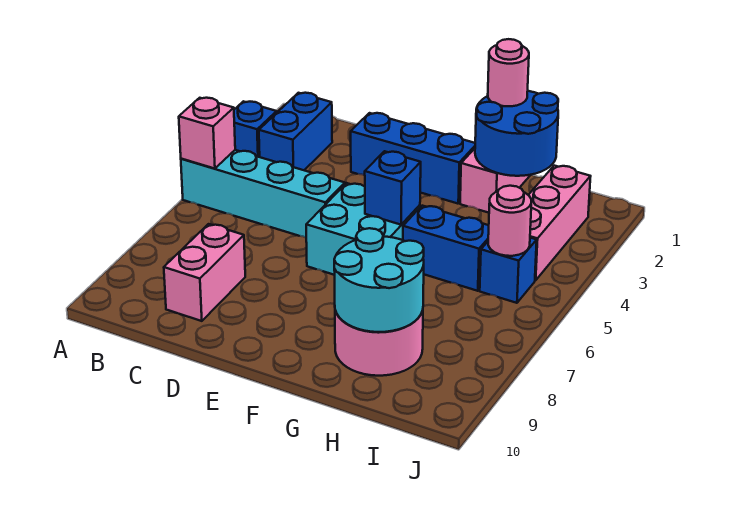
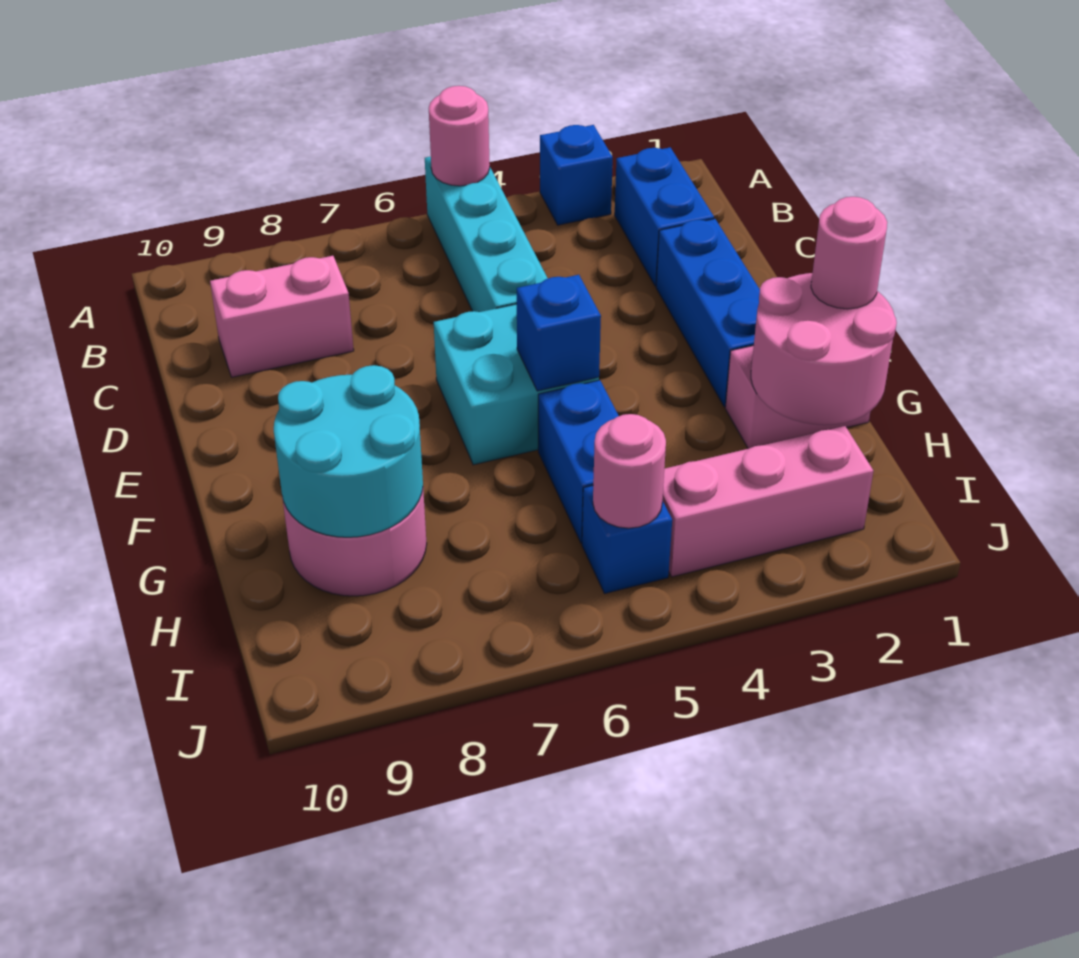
pink 1x1 brick [179,98,235,169] -> pink 1x1 round brick [429,86,490,186]
blue 1x2 brick [259,93,332,170] -> blue 1x2 brick turned to [615,147,714,286]
blue 2x2 round brick [475,91,558,176] -> pink 2x2 round brick [751,273,897,425]

